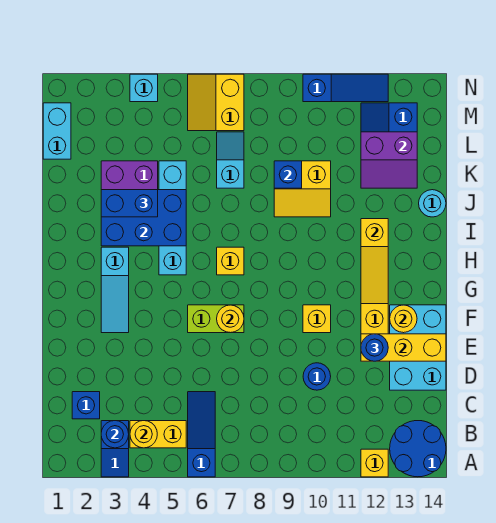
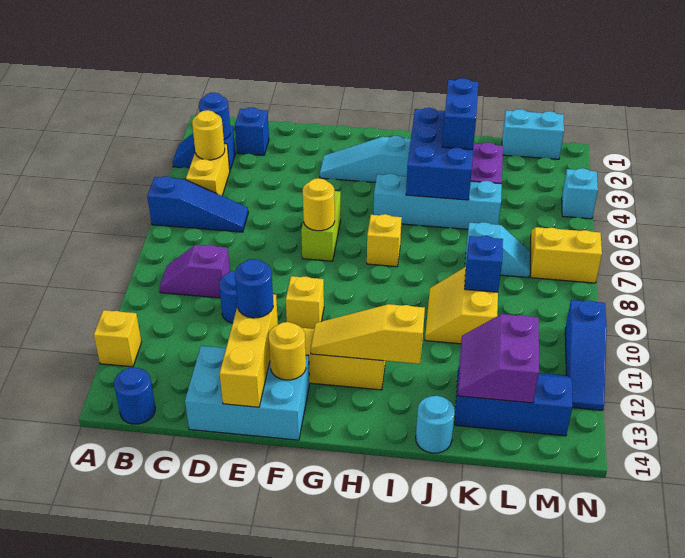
blue 2x2 round brick [390,421,446,477] -> blue 1x1 round brick [114,368,155,424]
none -> purple 1x2 slope [159,245,230,298]

